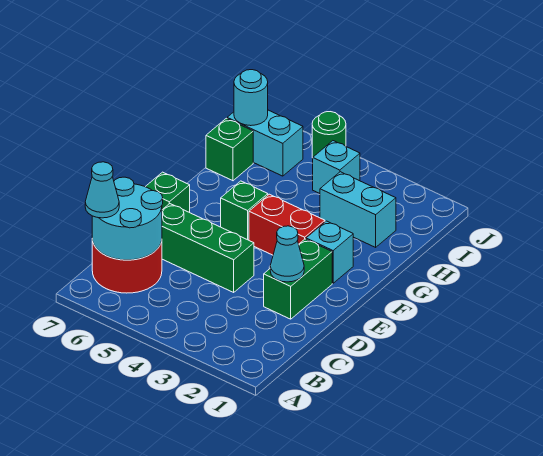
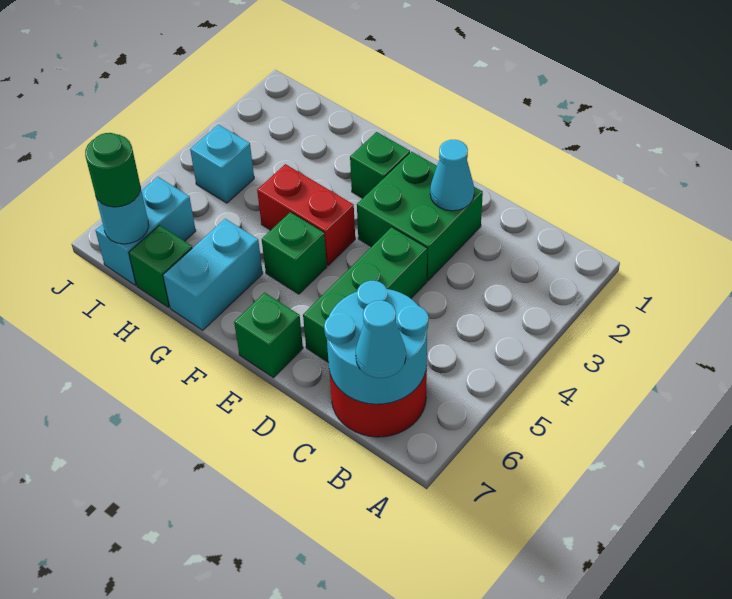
green 1x2 brick [264,239,332,319] -> green 2x2 brick [357,152,483,281]
cyan 1x1 brick [306,221,353,283] -> green 1x1 brick [350,132,410,198]
red 1x2 brick [249,194,325,255] -> red 1x2 brick turned to [257,164,355,266]
cyan 1x2 brick [320,172,396,247] -> cyan 1x2 brick moved to [163,219,263,330]
green 1x1 round brick [312,112,346,158] -> green 1x1 round brick moved to [85,133,140,207]

